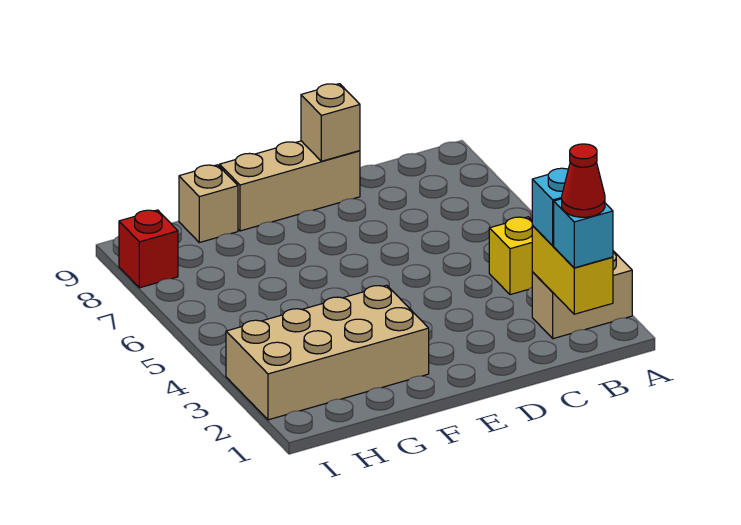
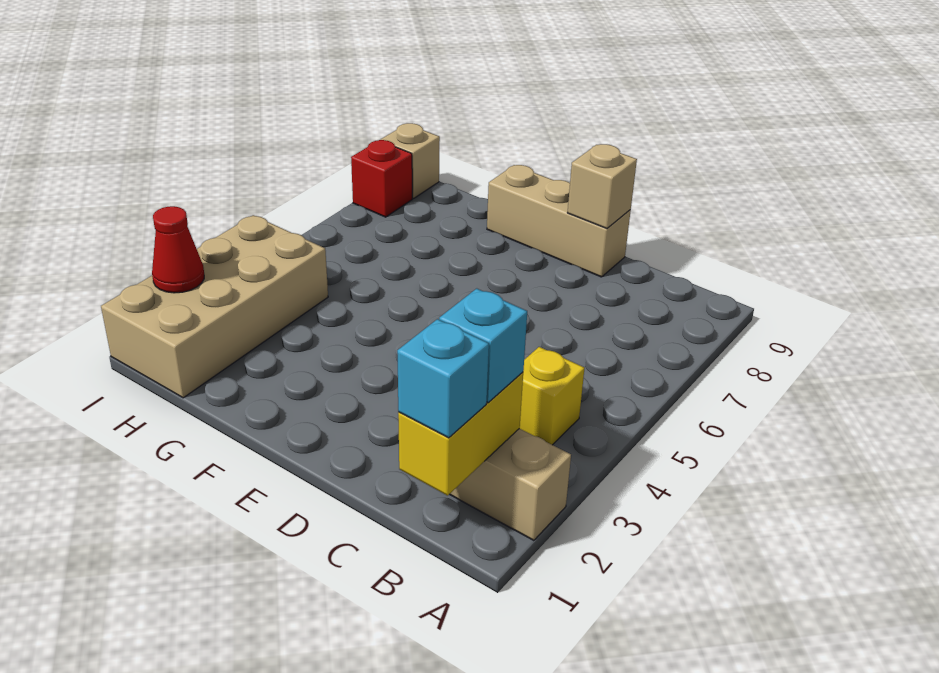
red 1x1 cone [562,144,605,217] -> red 1x1 cone moved to [152,206,204,293]
tan 2x4 brick [226,285,429,420] -> tan 2x4 brick turned to [101,215,328,398]
tan 1x1 brick [179,165,238,243] -> tan 1x1 brick moved to [381,123,440,199]

